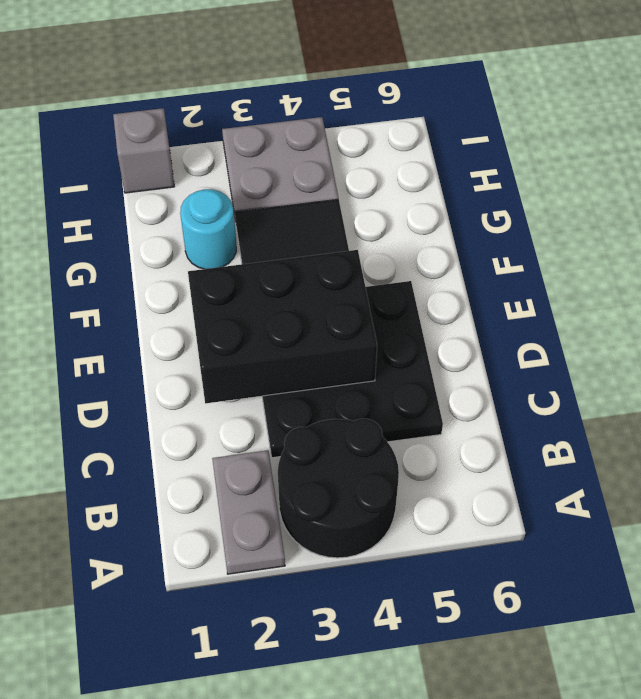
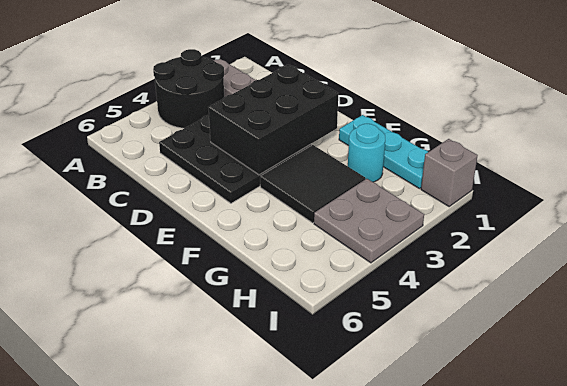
none -> cyan 1x3 plate [339,115,428,189]

